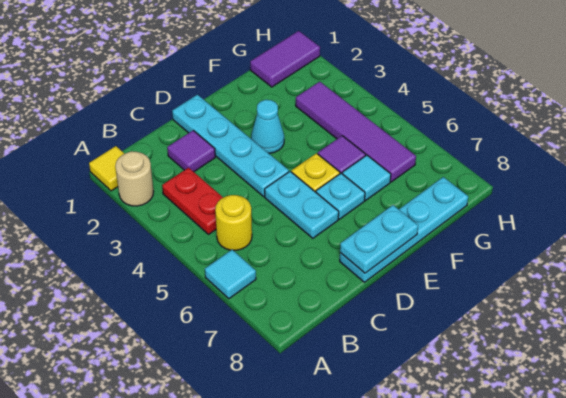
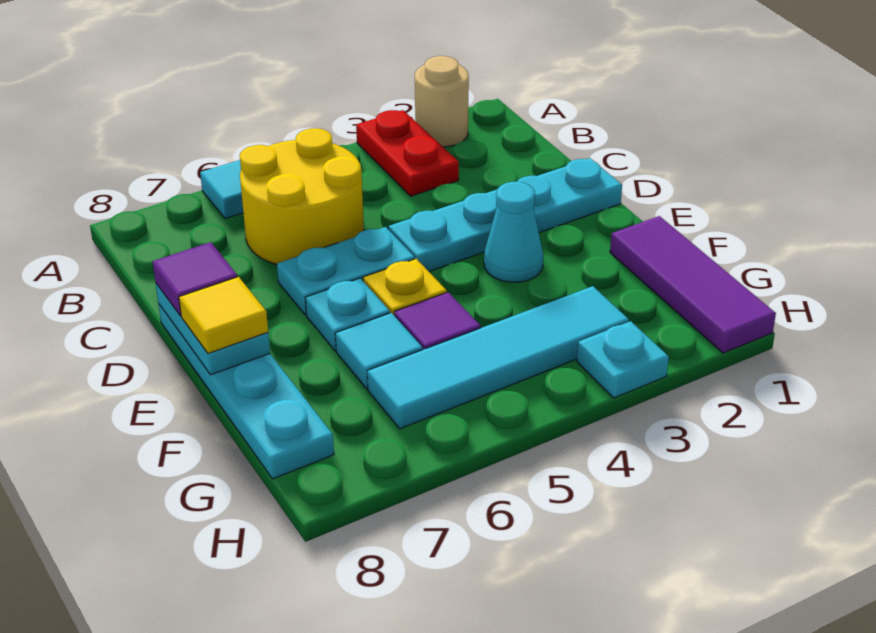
yellow 1x1 tile [89,146,124,191] -> yellow 1x1 tile moved to [179,277,268,353]
red 1x2 plate [162,168,223,234] -> red 1x2 plate turned to [356,110,459,196]
yellow 1x1 round brick [215,195,252,250] -> yellow 2x2 round brick [240,128,364,265]
purple 1x1 tile [167,130,215,172] -> purple 1x1 tile moved to [153,242,237,316]
purple 1x2 tile [250,31,320,87] -> purple 1x3 tile [610,216,776,353]
purple 1x4 tile [296,82,416,182] -> cyan 1x4 tile [367,286,629,429]
none -> cyan 1x1 plate [577,321,669,398]

